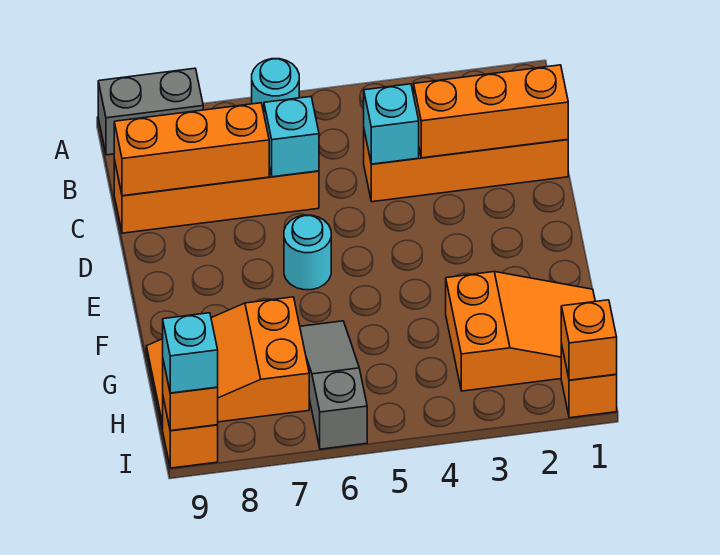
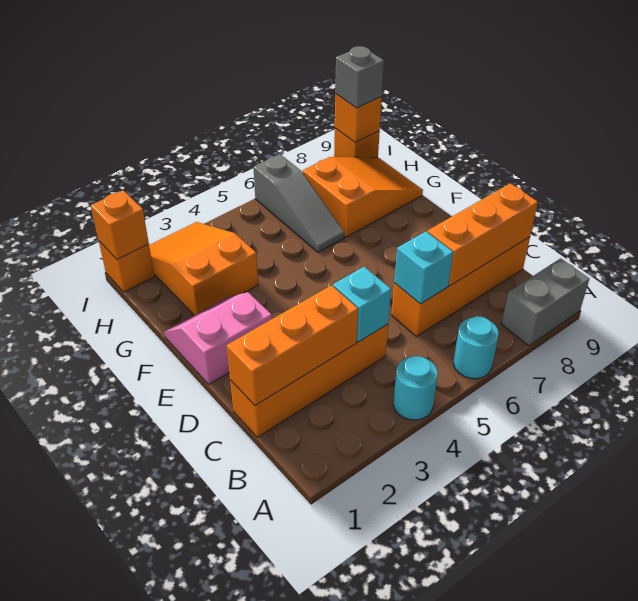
none -> pink 2x2 slope [164,292,272,384]
cyan 1x1 round brick [284,215,331,290] -> cyan 1x1 round brick moved to [393,356,438,420]
orange 2x3 slope [446,272,595,391] -> orange 2x3 slope turned to [149,222,258,315]
cyan 1x1 brick [163,313,218,393] -> grey 1x1 brick [335,46,384,108]

